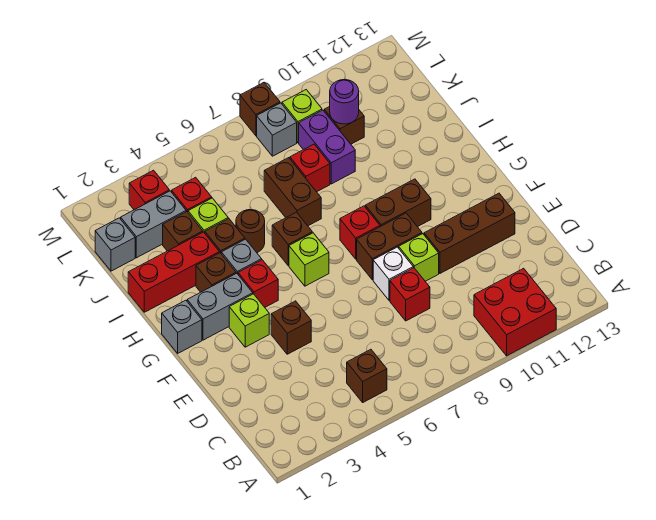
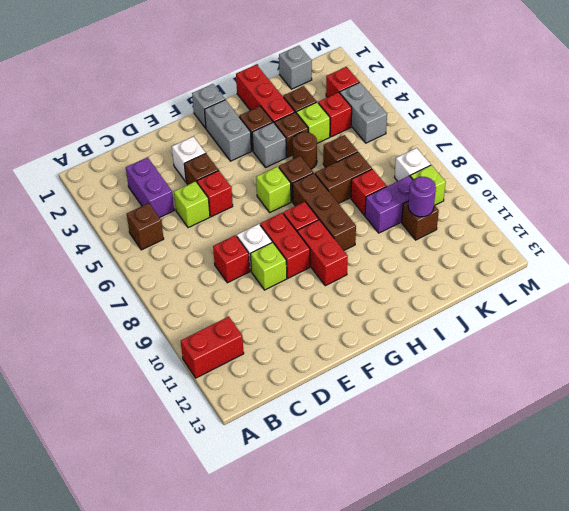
red 2x2 brick [474,268,556,356] -> red 1x2 brick [181,317,244,378]
none -> purple 1x2 brick [126,157,174,218]
none -> white 1x1 brick [172,136,206,182]
brown 1x3 brick [424,193,515,273] -> brown 1x3 brick moved to [292,173,356,250]
lime 1x1 brick [229,294,269,347] -> lime 1x1 brick moved to [174,181,210,228]
brown 1x2 brick [357,213,422,280] -> red 1x2 brick [260,213,310,278]
red 1x1 brick [238,260,278,307] -> red 1x1 brick moved to [197,170,233,217]
brown 1x2 brick [365,179,431,227] -> red 1x2 brick [297,220,348,286]
grey 1x2 brick [121,191,186,258] -> grey 1x2 brick moved to [340,82,387,143]
grey 1x1 brick [257,103,297,156] -> white 1x1 brick [395,148,431,181]
brown 1x1 brick [240,83,280,136] -> brown 1x1 brick moved to [323,135,358,167]

